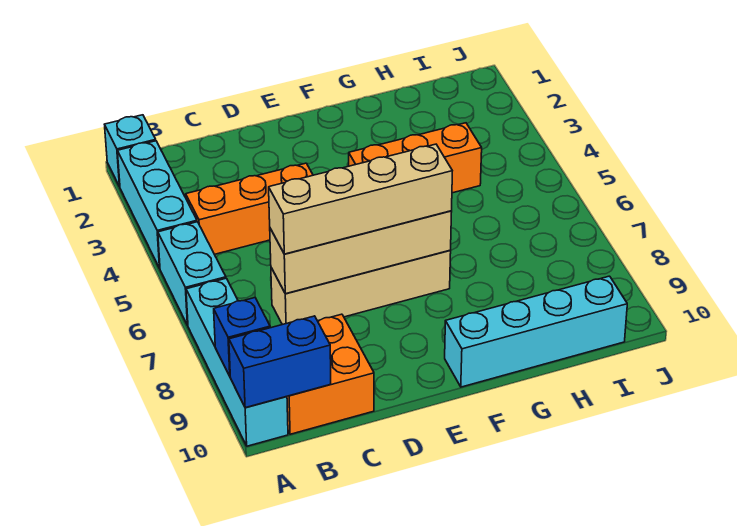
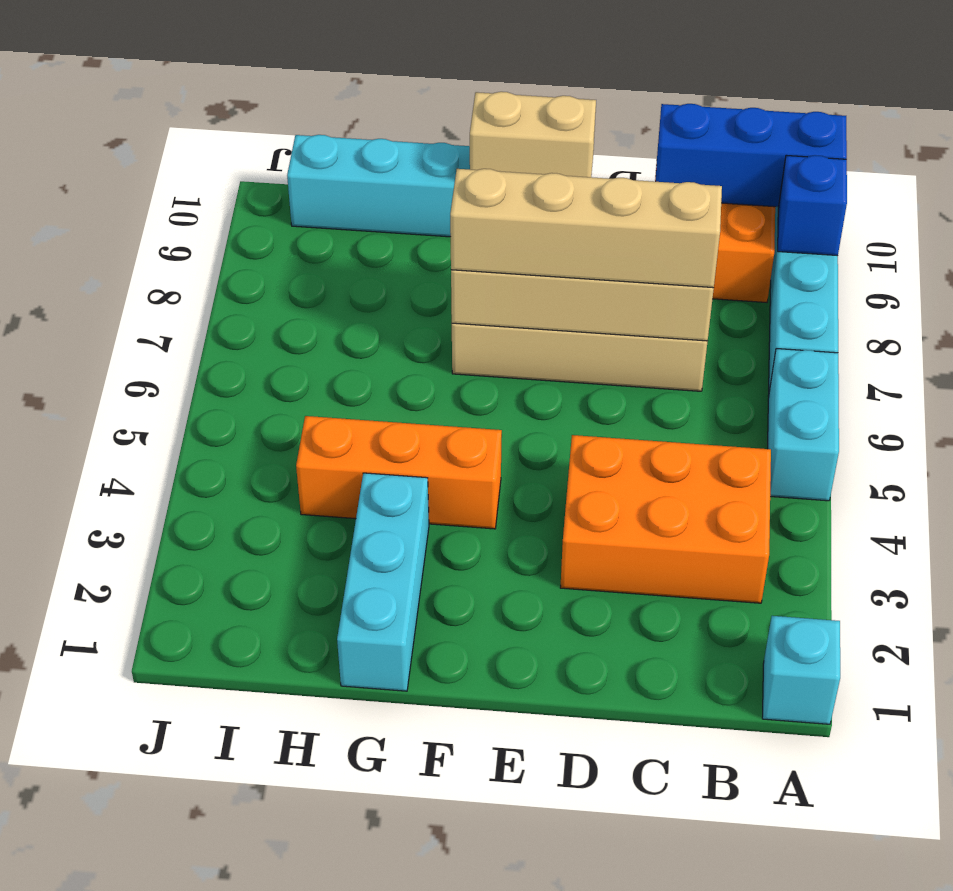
cyan 1x3 brick [118,141,197,268] -> cyan 1x3 brick moved to [337,473,429,691]
blue 1x2 brick [229,316,331,408] -> blue 1x3 brick [656,104,847,207]
orange 1x3 brick [186,163,313,254] -> orange 2x3 brick [560,435,771,603]
none -> tan 1x2 brick [470,92,596,177]

